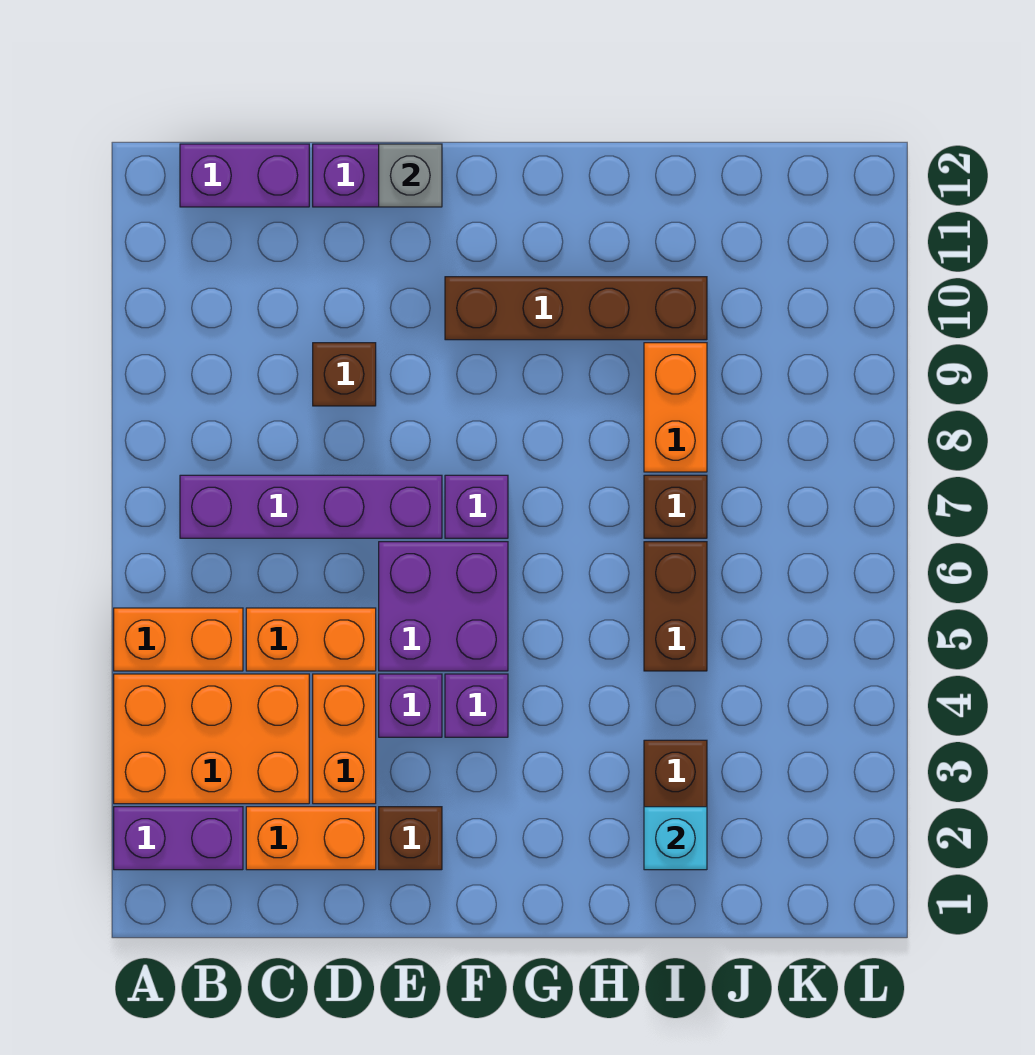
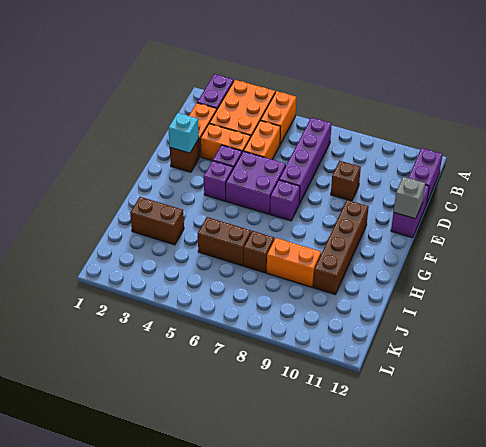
cyan 1x1 brick [644,807,707,870] -> cyan 1x1 brick moved to [168,113,199,153]

